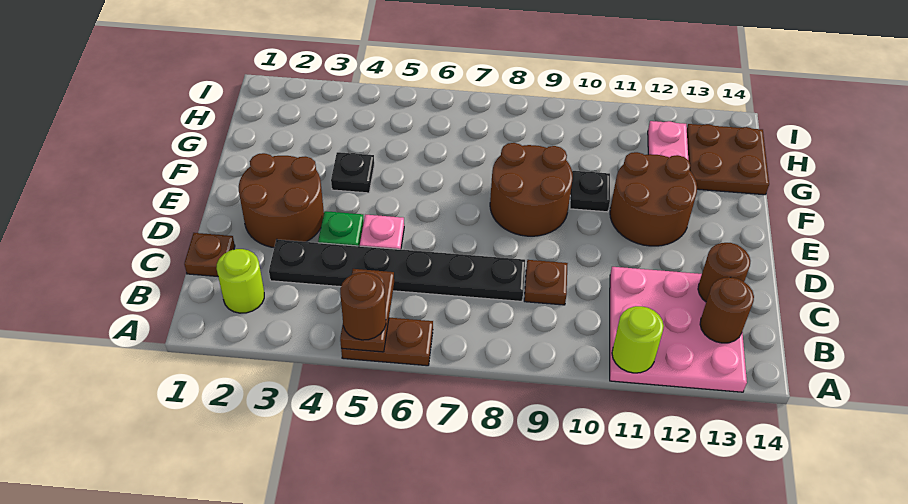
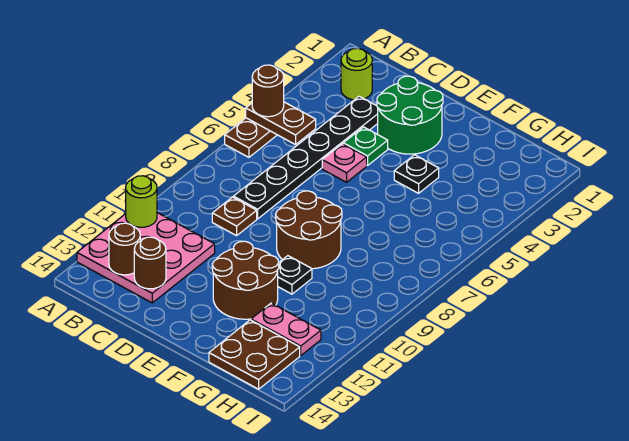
brown 1x1 plate [184,233,235,276] -> none
brown 2x2 round brick [239,153,324,248] -> green 2x2 round brick [377,76,443,154]

